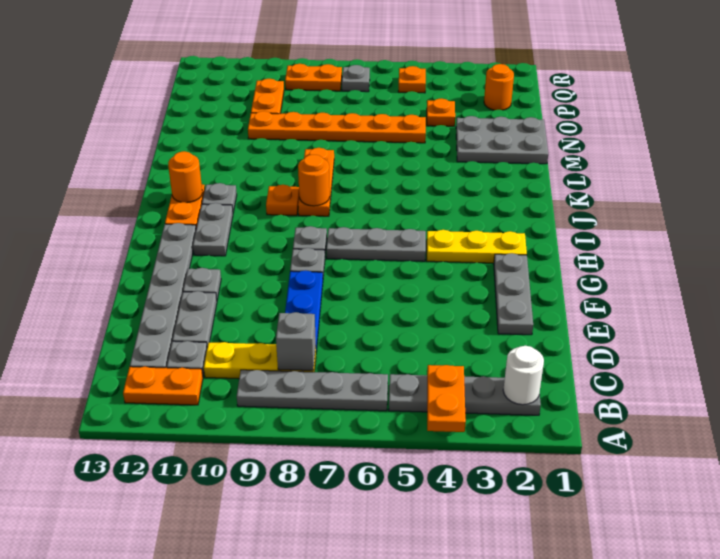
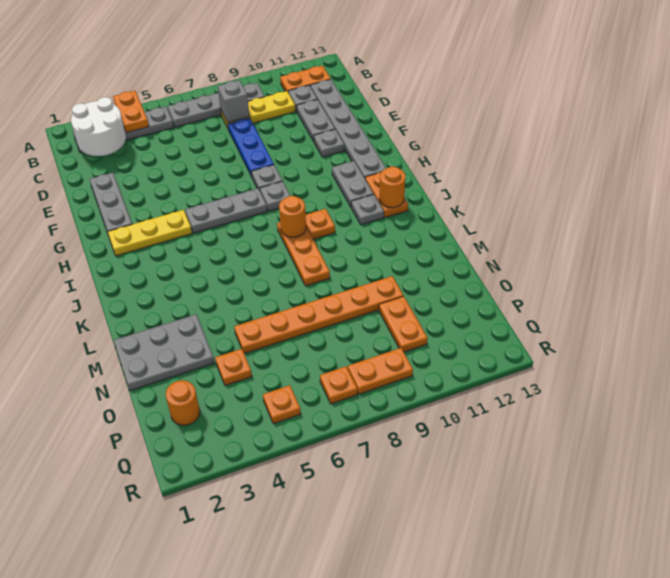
white 1x1 round brick [503,346,544,405] -> white 2x2 round brick [71,97,126,156]
grey 1x1 plate [342,65,370,92] -> orange 1x1 plate [320,366,357,404]

